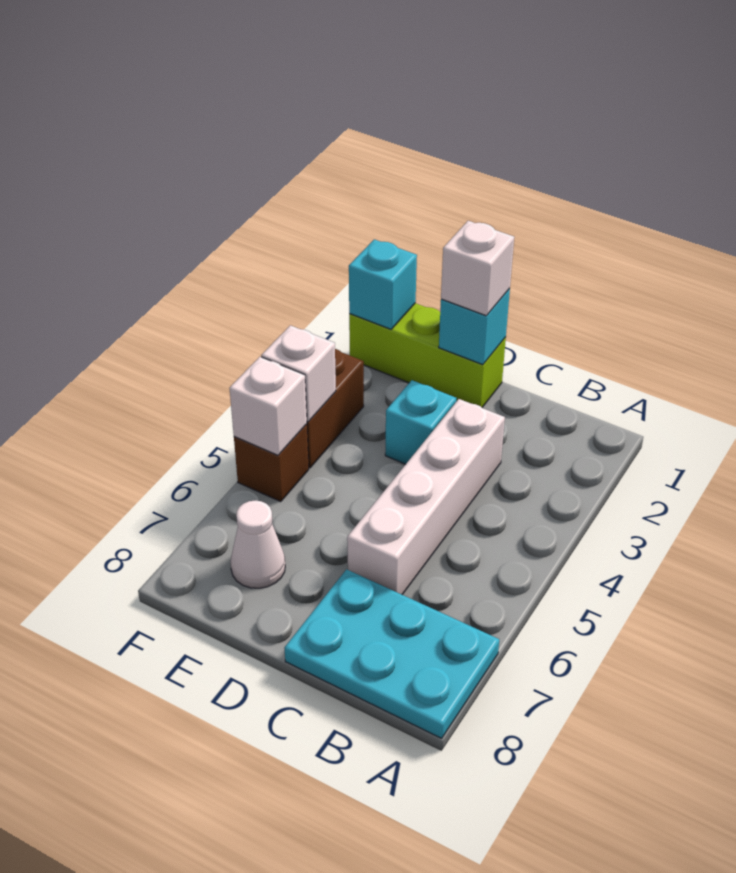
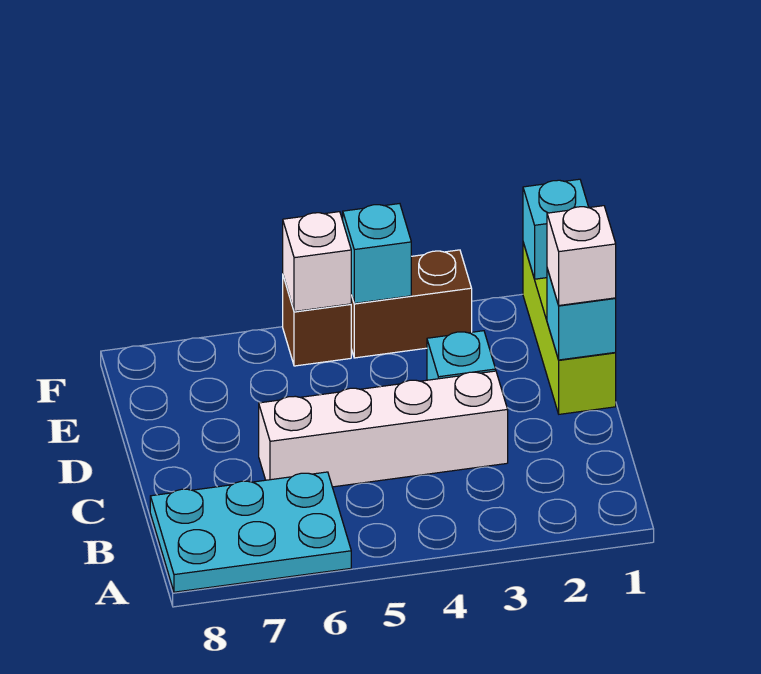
cyan 2x3 plate [285,569,499,738] -> cyan 2x3 plate turned to [150,472,351,592]
white 1x1 cone [230,500,285,588] -> none
white 1x1 brick [261,325,336,422] -> cyan 1x1 brick [343,204,411,303]

